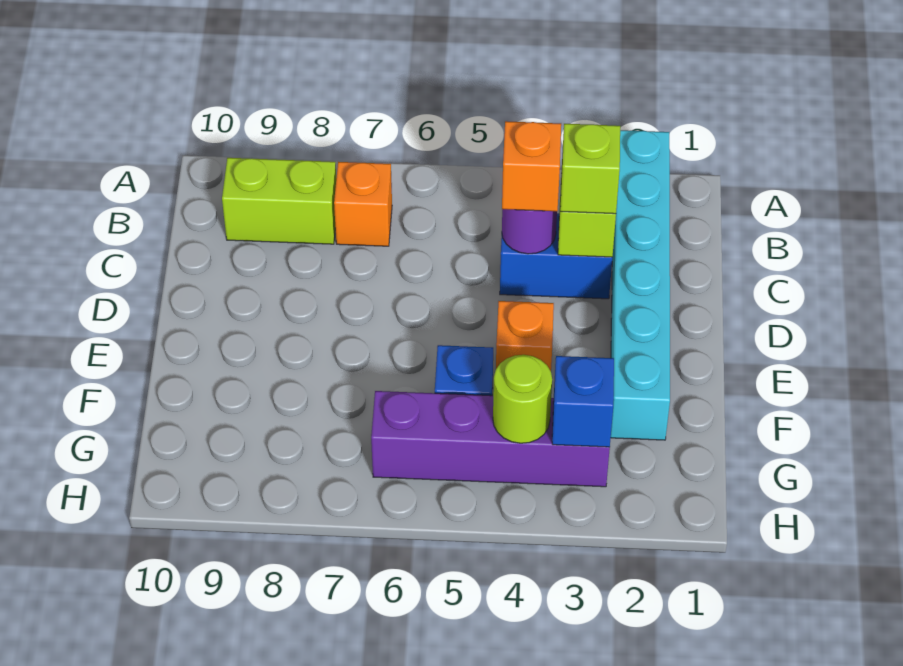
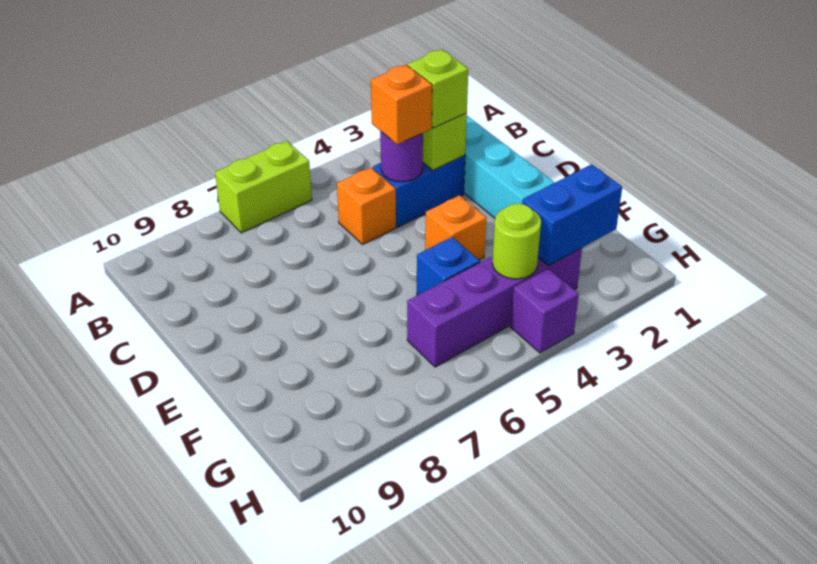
orange 1x1 brick [334,162,392,246] -> orange 1x1 brick moved to [337,168,396,245]
lime 1x2 brick [222,158,336,244] -> lime 1x2 brick moved to [215,141,312,233]
blue 1x1 brick [552,356,614,447] -> blue 1x2 brick [522,164,622,265]
none -> purple 1x1 brick [511,269,579,353]

